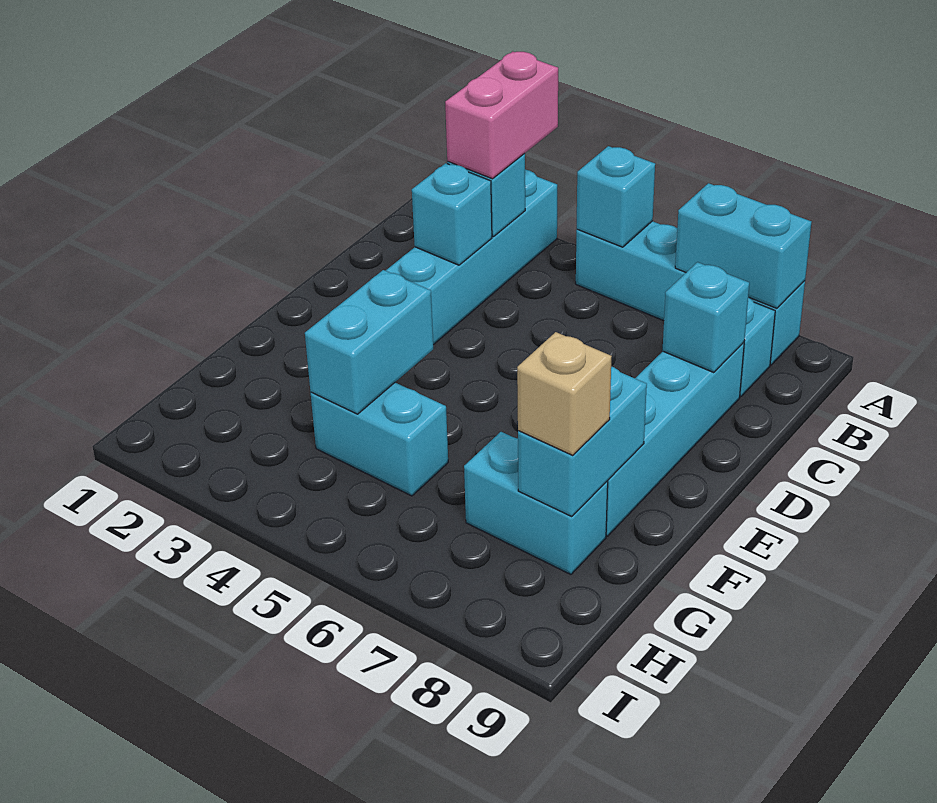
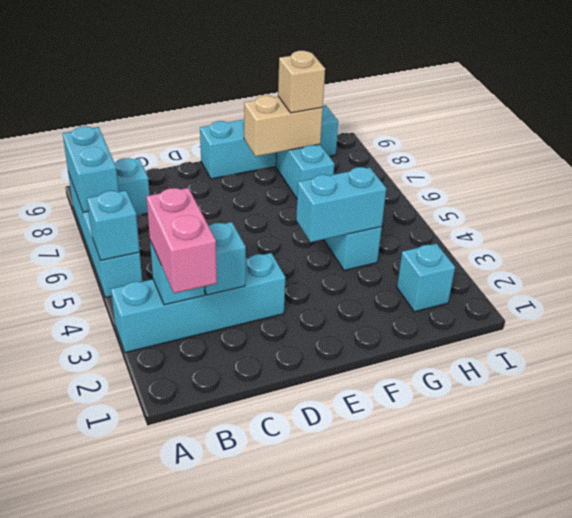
pink 1x2 brick [445,52,558,179] -> pink 1x2 brick turned to [146,188,217,293]
cyan 1x4 brick [606,342,744,536] -> cyan 1x4 brick moved to [200,105,338,179]
cyan 1x1 brick [662,262,749,372] -> cyan 1x1 brick moved to [397,244,455,312]
cyan 1x2 brick [518,367,647,517] -> tan 1x2 brick [244,96,323,156]

